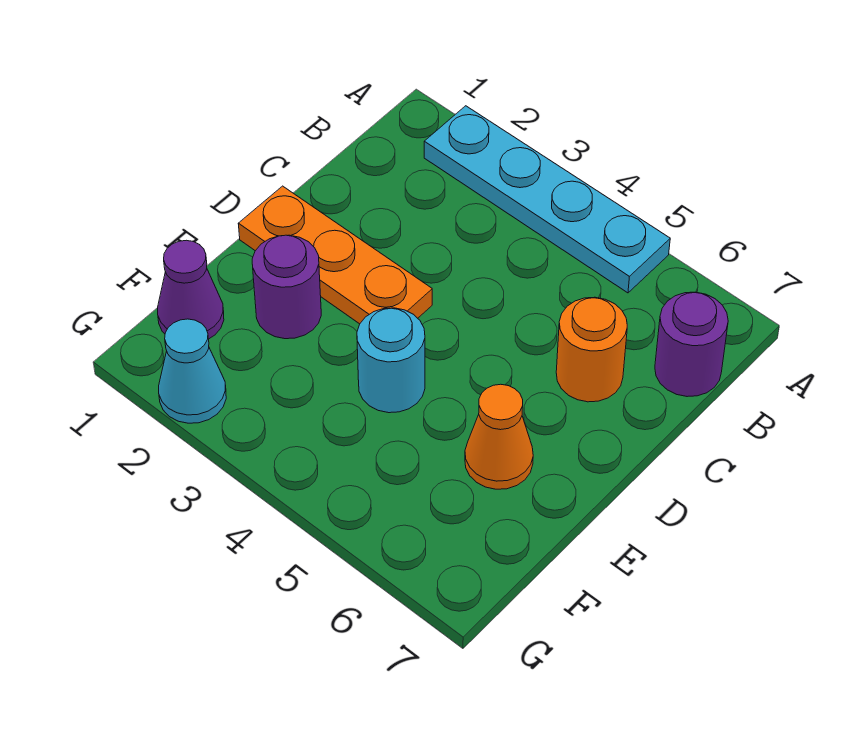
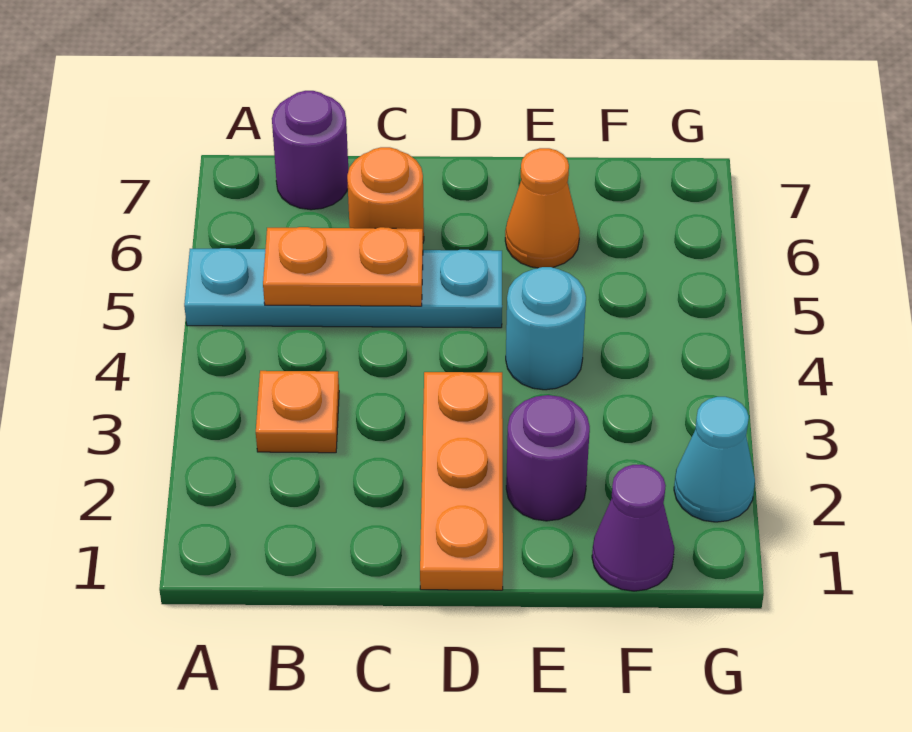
cyan 1x4 plate [424,106,670,293] -> cyan 1x4 plate turned to [184,248,502,328]
none -> orange 1x1 plate [256,371,339,453]
none -> orange 1x2 plate [263,227,423,306]

